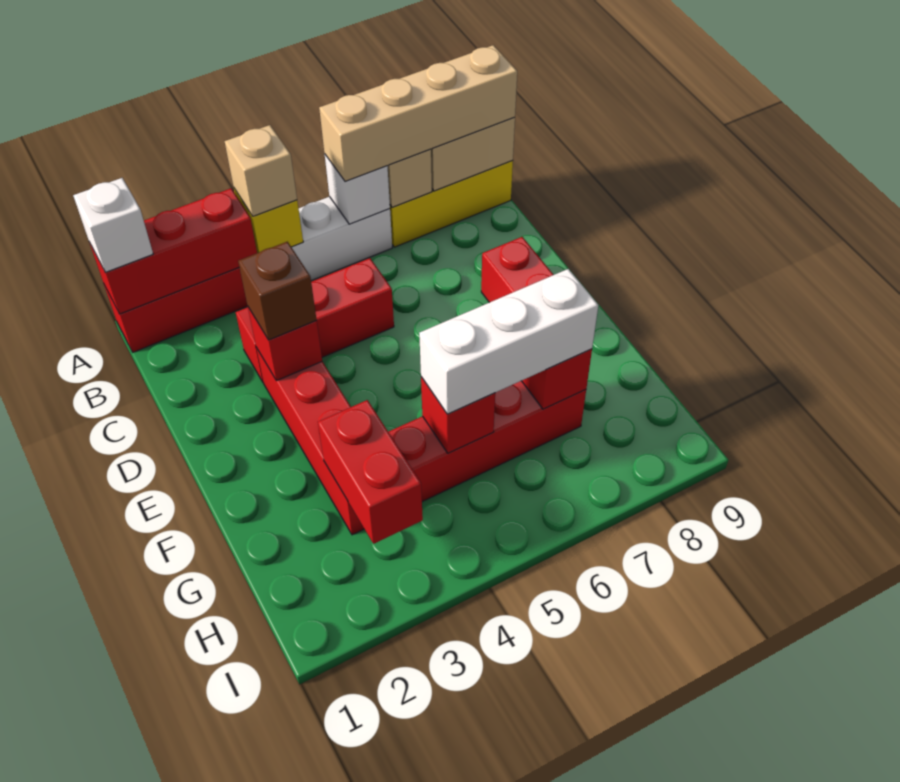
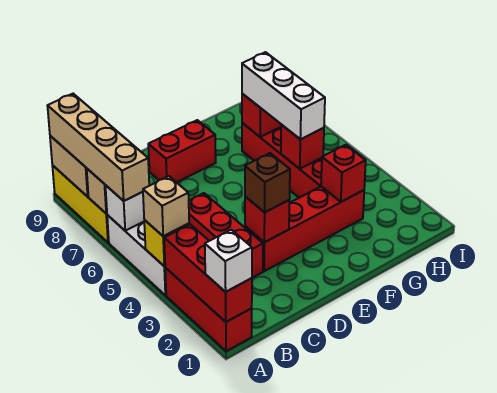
red 1x2 brick [318,400,423,544] -> red 1x1 brick [321,145,366,202]

